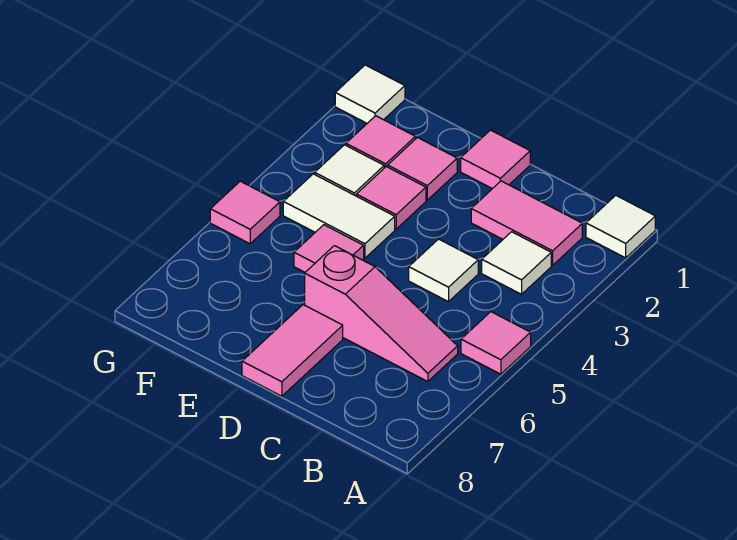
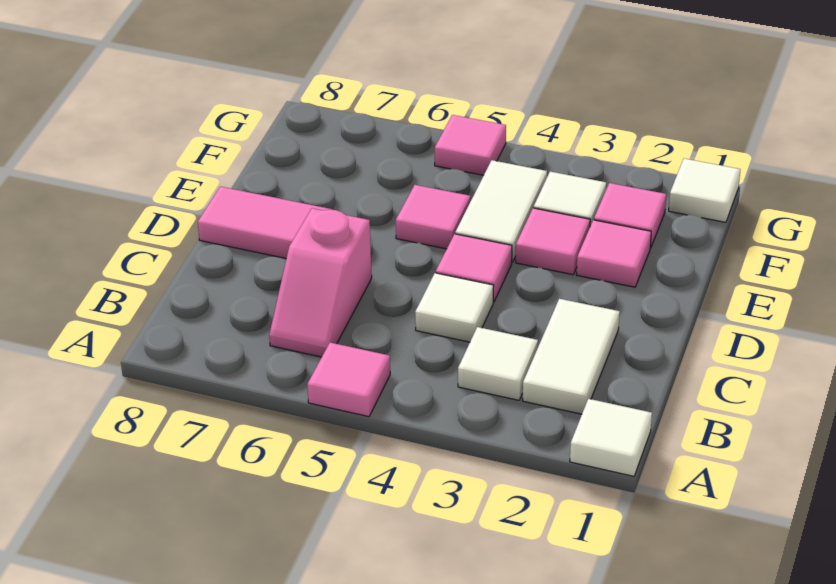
pink 1x2 tile [471,181,582,265] -> white 1x2 tile [523,299,620,414]
pink 1x3 slope [305,246,458,382] -> pink 1x2 slope [269,208,372,357]
pink 1x1 tile [461,130,530,189] -> pink 1x1 tile moved to [436,234,512,302]

